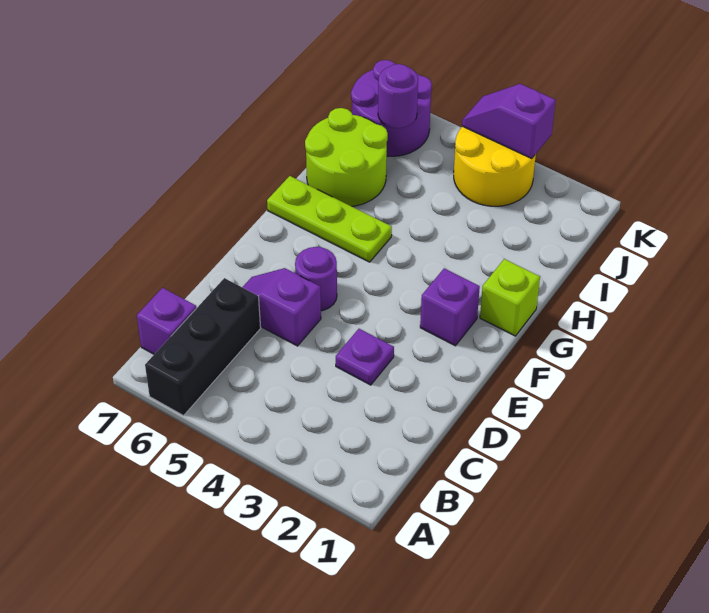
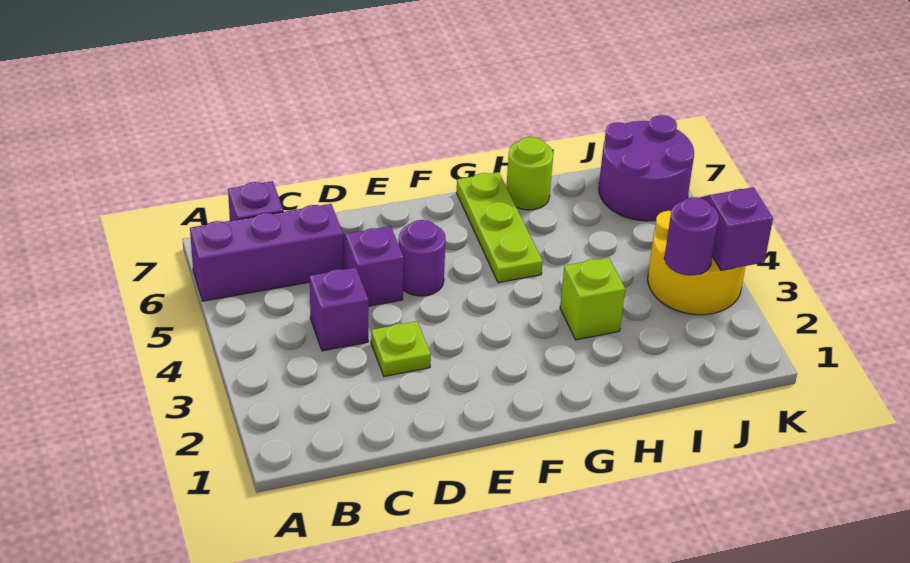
black 1x3 brick [145,278,261,416] -> purple 1x3 brick [190,204,343,301]
purple 1x1 plate [336,329,394,385] -> lime 1x1 plate [371,321,431,376]
purple 1x1 brick [420,268,480,346] -> purple 1x1 brick moved to [310,268,369,351]
lime 1x1 brick [480,259,540,336] -> lime 1x1 brick moved to [560,257,625,340]
lime 2x2 round brick [305,108,388,206] -> lime 1x1 round brick [506,137,553,210]
purple 1x1 round brick [378,64,418,128] -> purple 1x1 round brick moved to [664,197,719,276]

